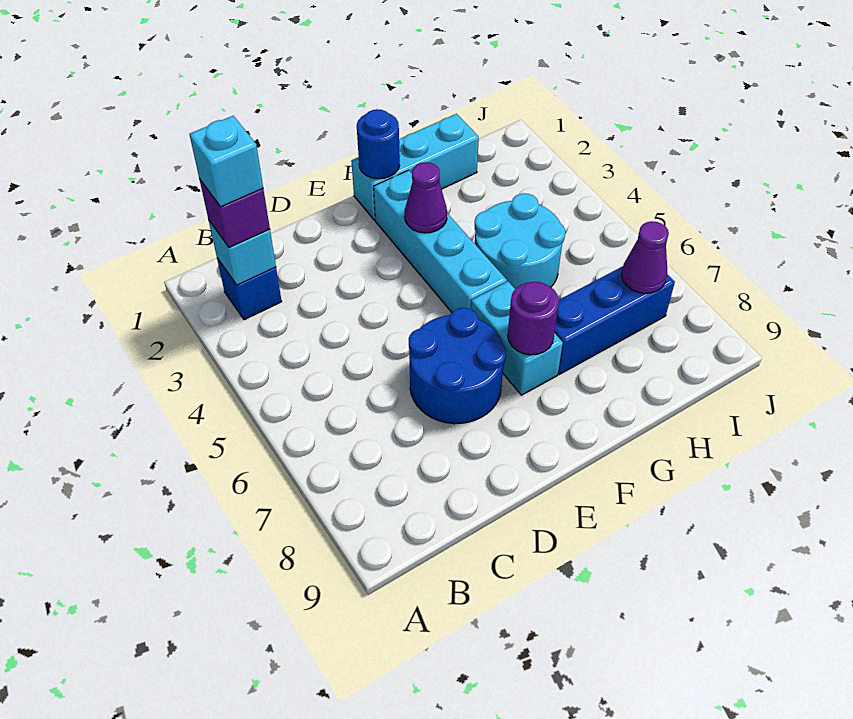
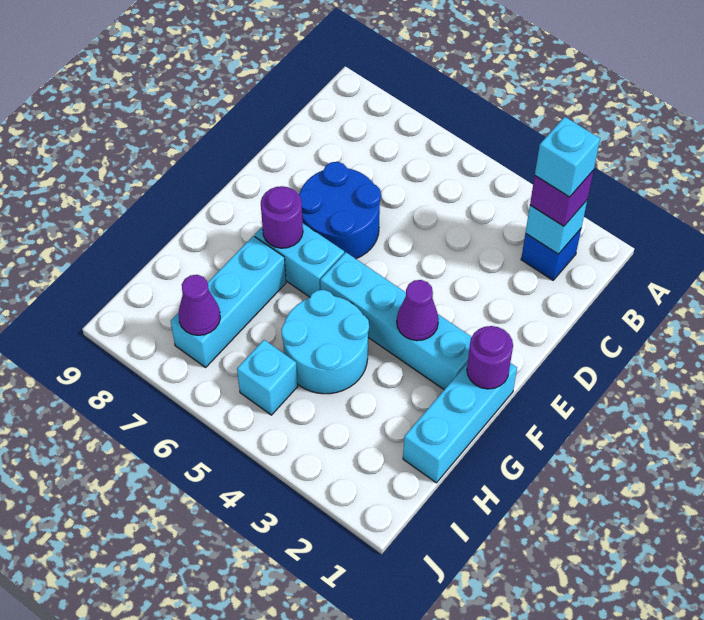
blue 1x1 round brick [357,109,400,179] -> purple 1x1 round brick [467,326,513,389]
blue 1x3 brick [554,266,675,374] -> cyan 1x3 brick [171,236,286,367]
none -> cyan 1x1 brick [237,340,298,415]

